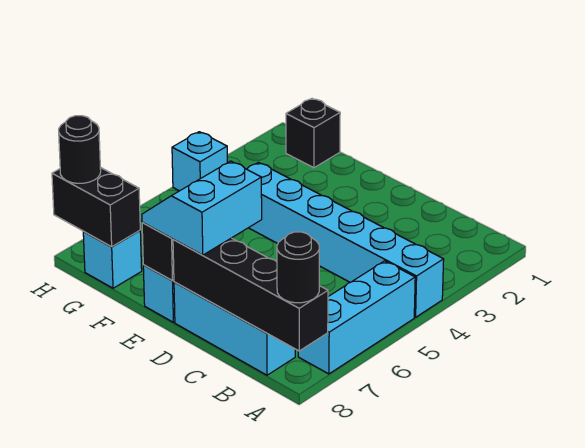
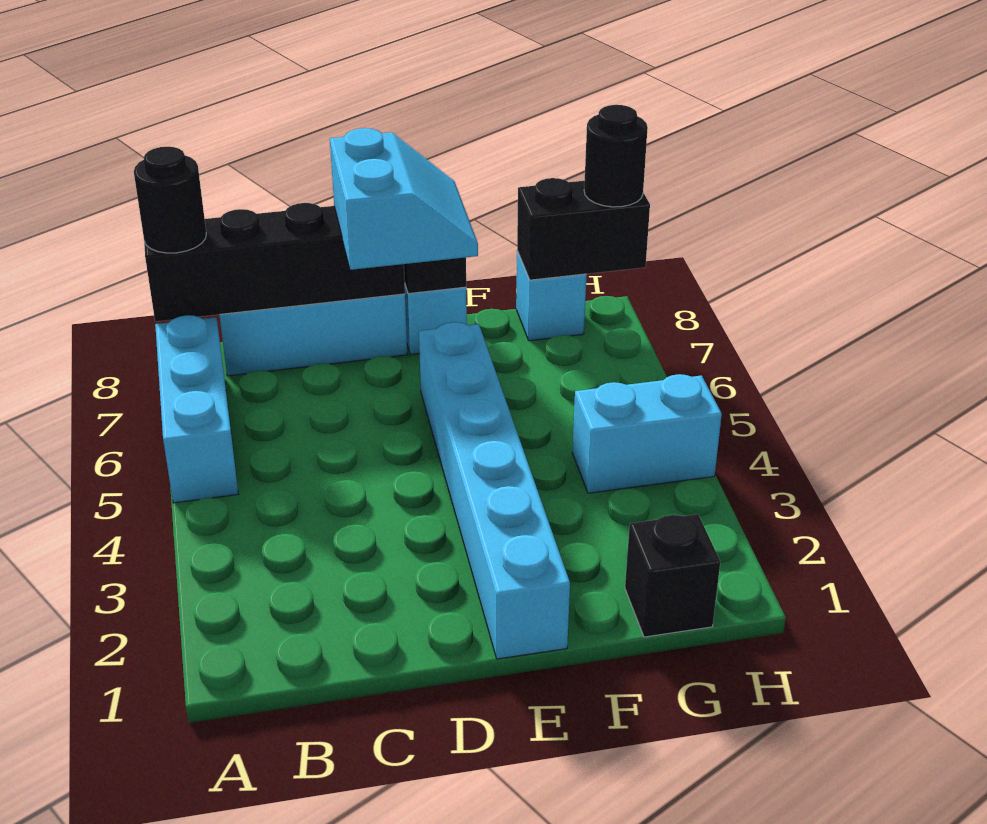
cyan 1x6 brick [247,162,444,317] -> cyan 1x6 brick turned to [419,322,570,659]
cyan 1x1 brick [172,132,227,191] -> cyan 1x2 brick [572,374,722,493]

